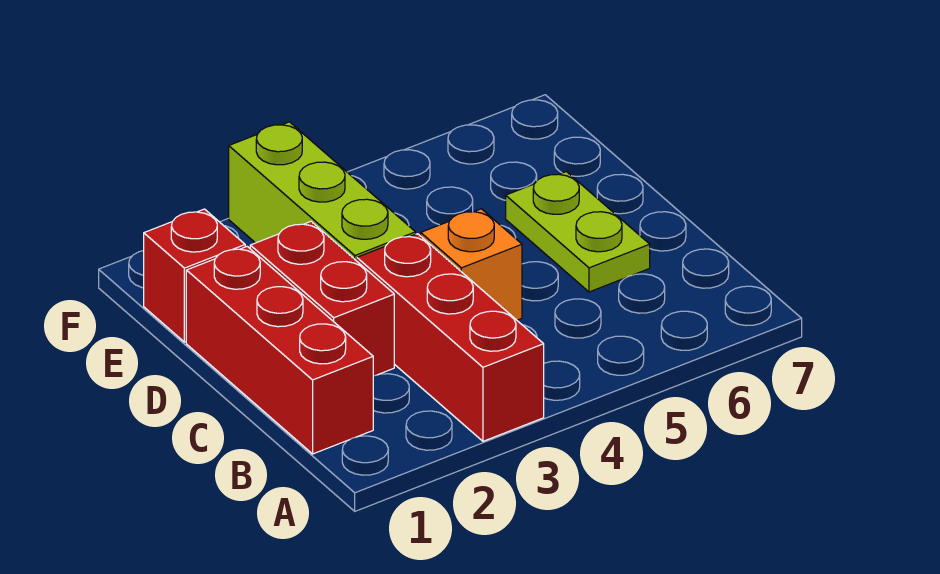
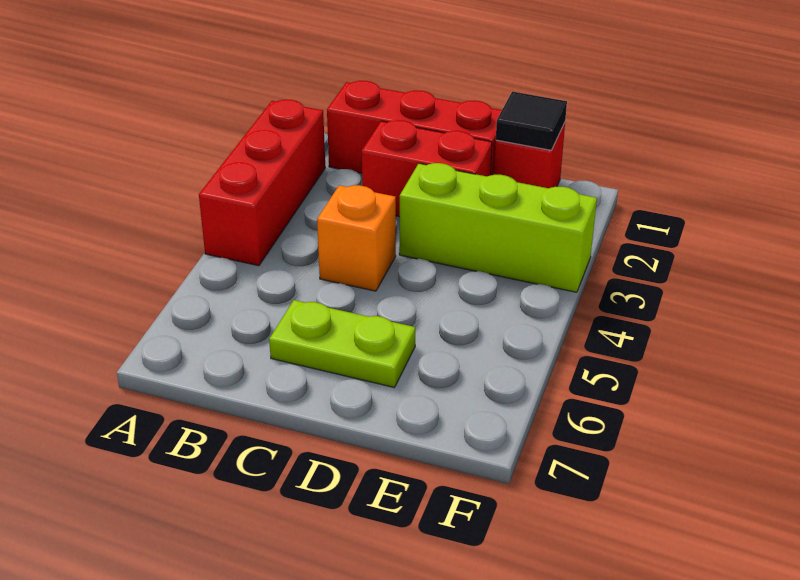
red 1x3 brick [357,234,544,441] -> red 1x3 brick turned to [199,100,325,266]
none -> black 1x1 tile [496,92,567,150]

